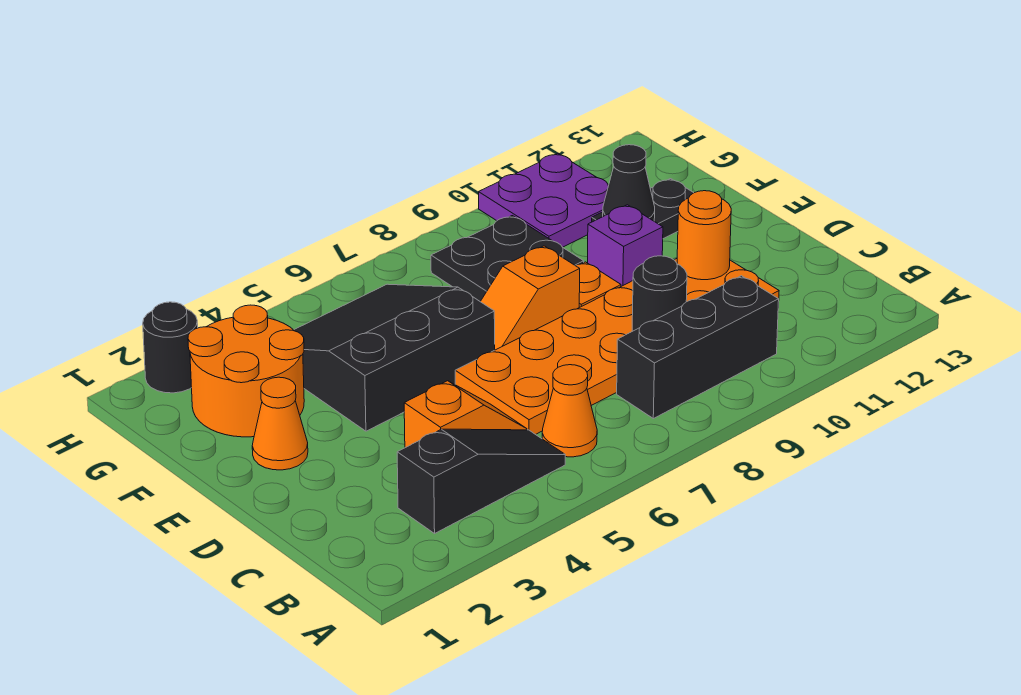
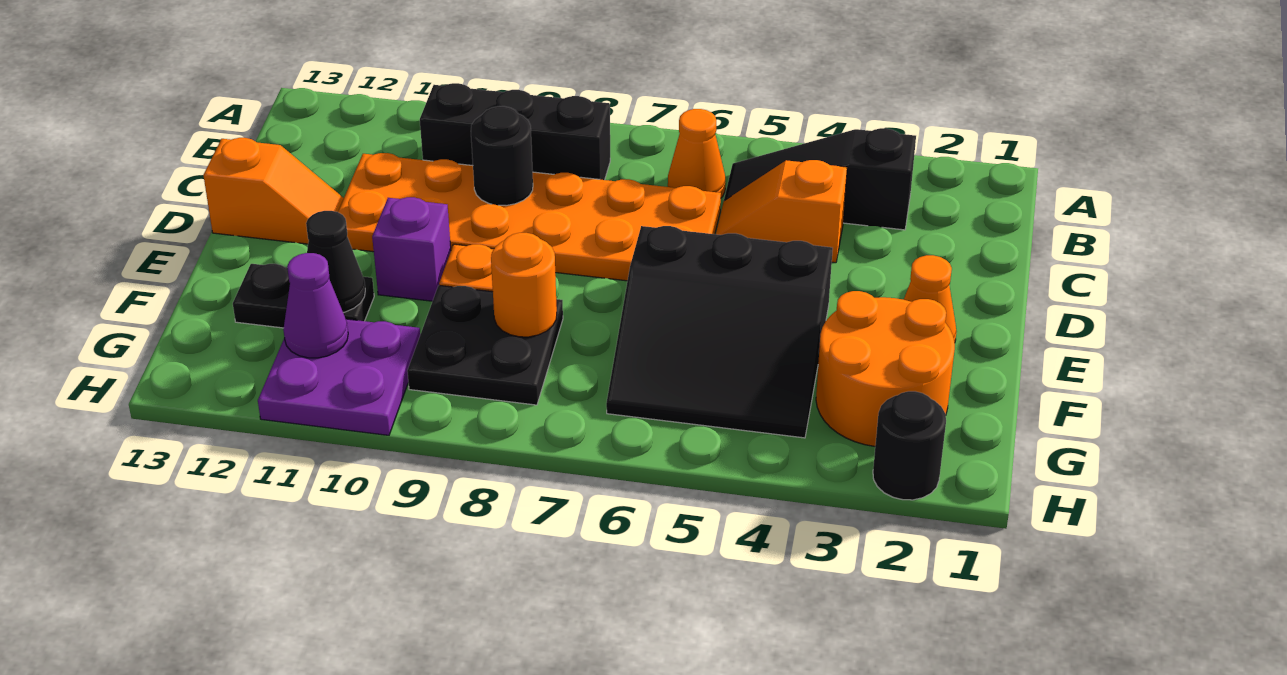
orange 1x1 round brick [677,191,731,280] -> orange 1x1 round brick moved to [491,233,557,337]
orange 1x2 slope [480,246,580,350] -> orange 1x2 slope moved to [203,138,344,244]
none -> purple 1x1 cone [283,253,348,358]

